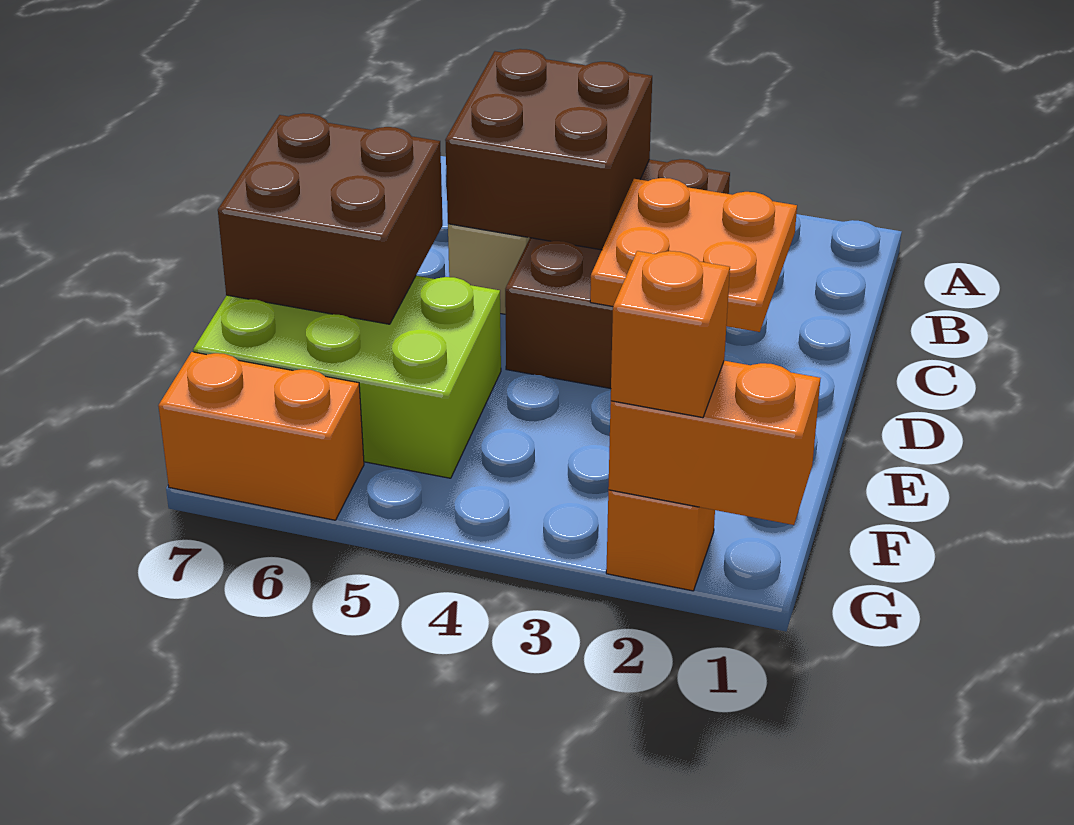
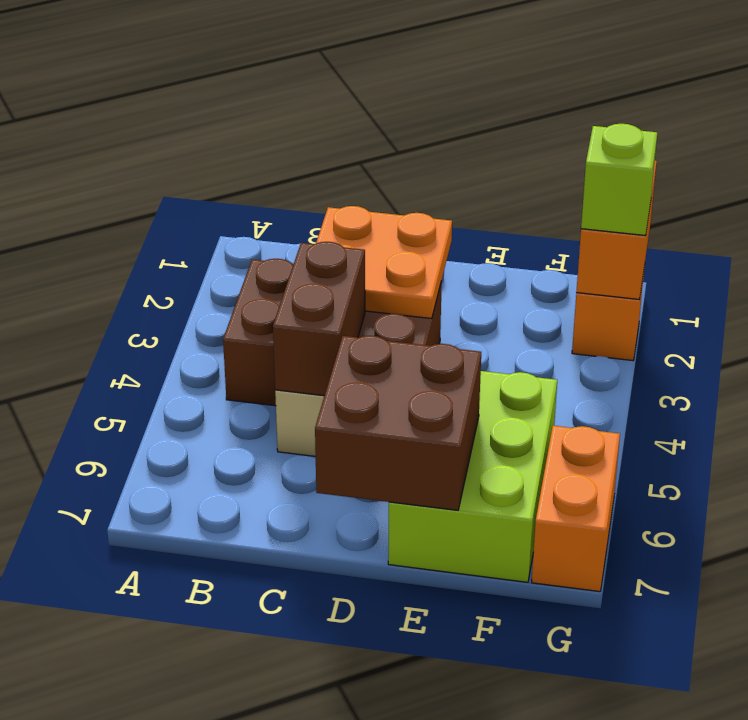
brown 2x2 brick [445,49,652,250] -> brown 1x2 brick [273,242,365,396]
orange 1x1 brick [611,251,730,418] -> lime 1x1 brick [581,124,657,236]

